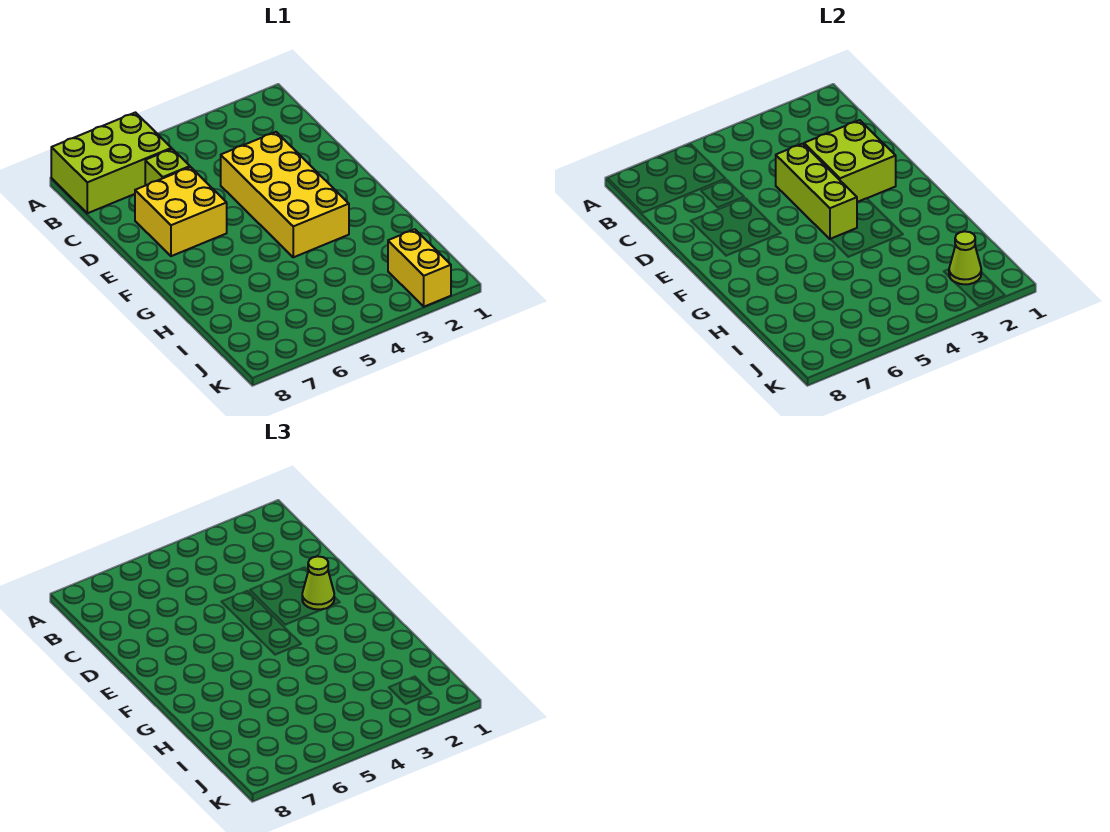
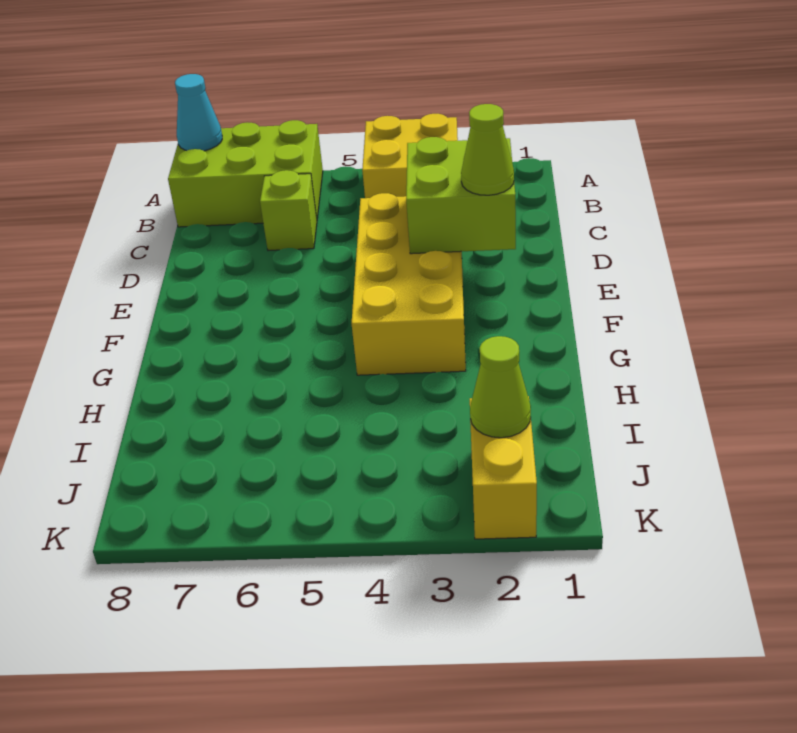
none -> cyan 1x1 cone [175,74,222,151]
lime 1x3 brick [776,144,857,239] -> none
yellow 2x2 brick [135,167,227,256] -> yellow 2x2 brick moved to [362,114,458,198]

